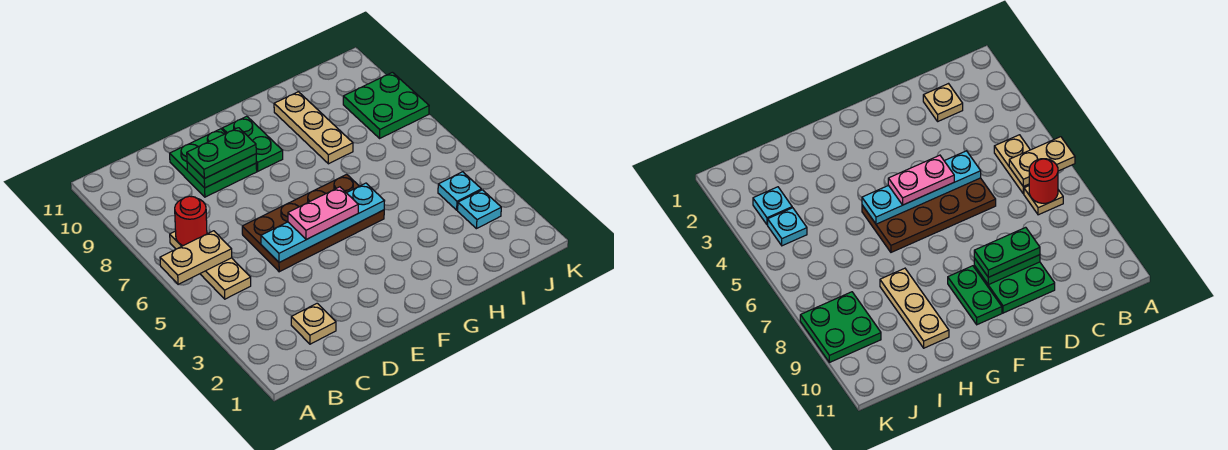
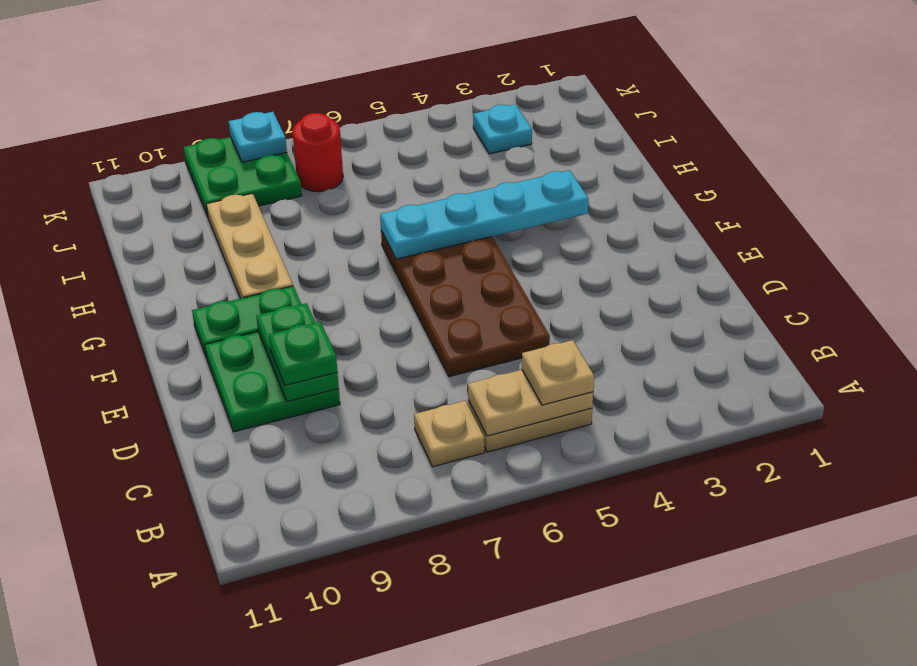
tan 1x2 plate [160,231,232,285] -> tan 1x2 plate turned to [468,370,593,436]
red 1x1 round brick [175,196,207,246] -> red 1x1 round brick moved to [292,113,343,192]
tan 1x1 plate [291,303,336,344] -> tan 1x1 plate moved to [522,340,594,405]
cyan 1x4 plate [261,183,384,262] -> cyan 1x4 plate turned to [380,170,588,259]
green 1x2 plate [187,128,256,179] -> green 1x1 plate [269,322,337,385]
pink 1x2 plate [288,187,358,240] -> none
tan 1x3 plate [274,92,353,164] -> tan 1x3 plate turned to [206,193,293,298]
cyan 1x1 plate [438,172,481,210] -> cyan 1x1 plate moved to [229,112,287,162]

